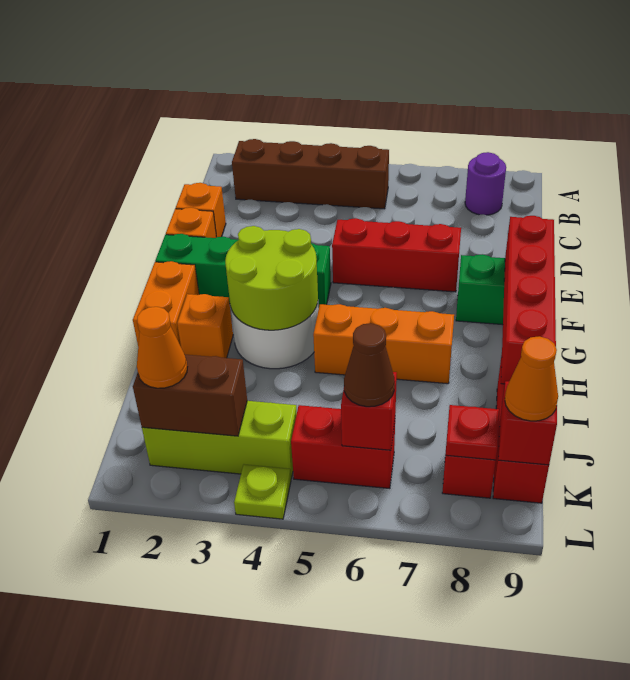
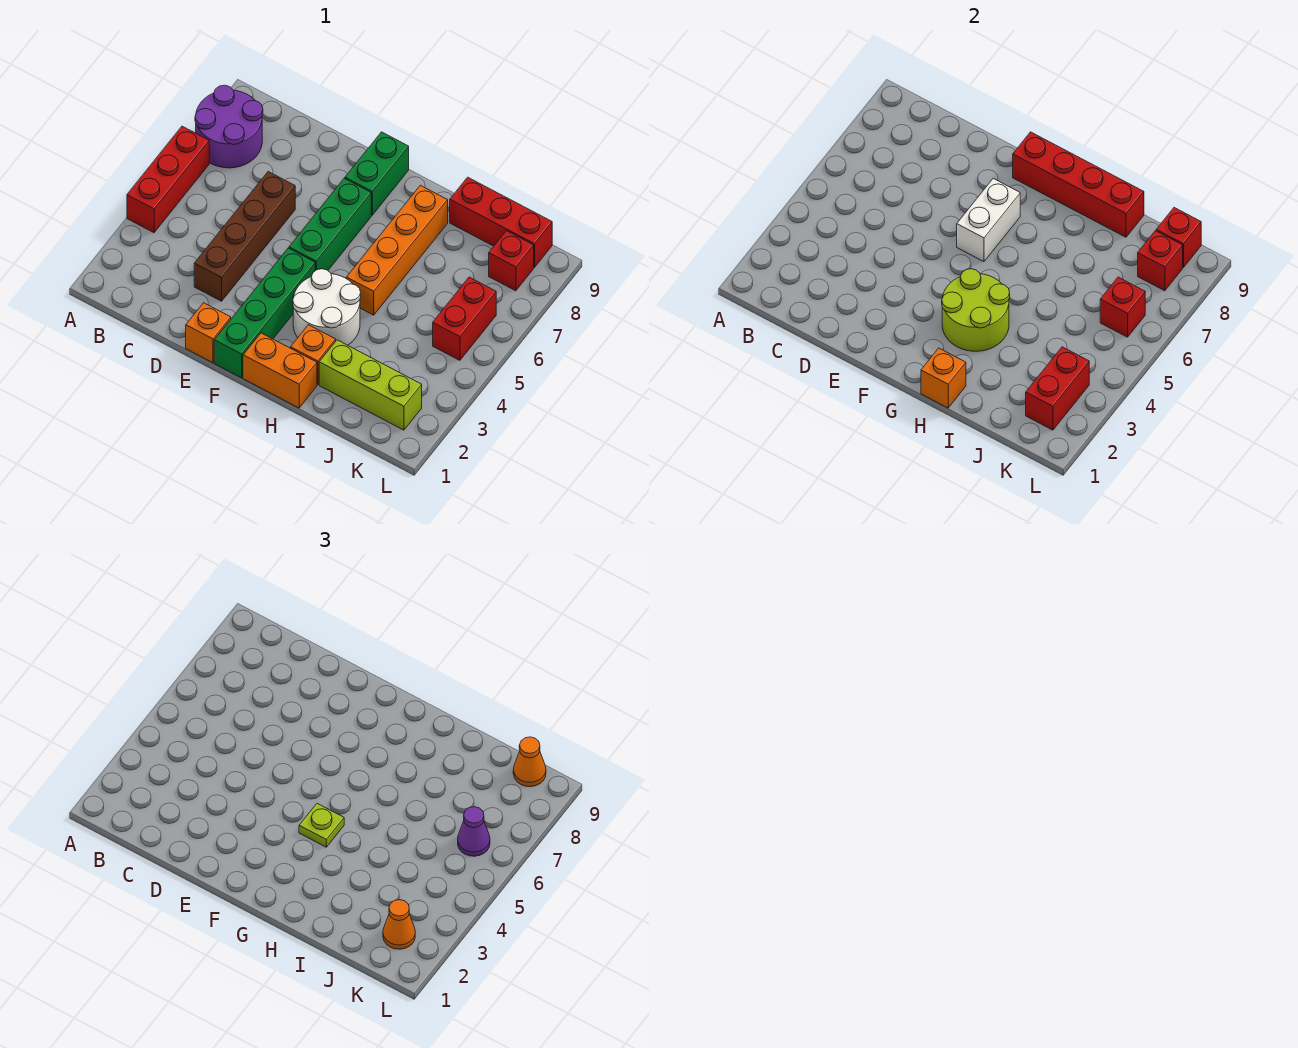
brown 1x4 brick [232,139,389,209] -> brown 1x4 brick moved to [194,172,295,301]
purple 1x1 round brick [465,152,506,215] -> purple 2x2 round brick [195,85,263,168]
orange 1x1 brick [176,183,226,237] -> orange 1x1 brick moved to [921,348,966,408]
red 1x3 brick [332,218,461,292] -> red 1x3 brick moved to [127,126,209,233]
none -> green 1x3 brick [289,179,371,271]
none -> white 1x2 brick [957,179,1020,262]
orange 1x3 brick [313,304,454,384] -> orange 1x4 brick [346,185,448,315]
lime 1x3 brick [142,401,297,478] -> lime 1x3 brick turned to [319,340,422,430]
brown 1x2 brick [133,355,247,436] -> red 1x2 brick [1026,347,1089,430]
brown 1x1 cone [344,323,395,407] -> purple 1x1 cone [458,807,490,856]
red 1x1 plate [446,405,499,460] -> red 1x1 brick [1138,231,1183,291]
lime 1x1 plate [234,464,291,519] -> lime 1x1 plate moved to [299,804,344,847]

